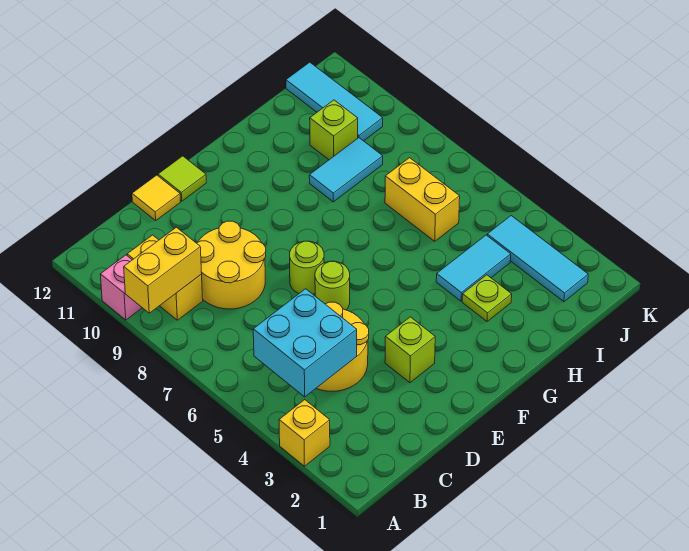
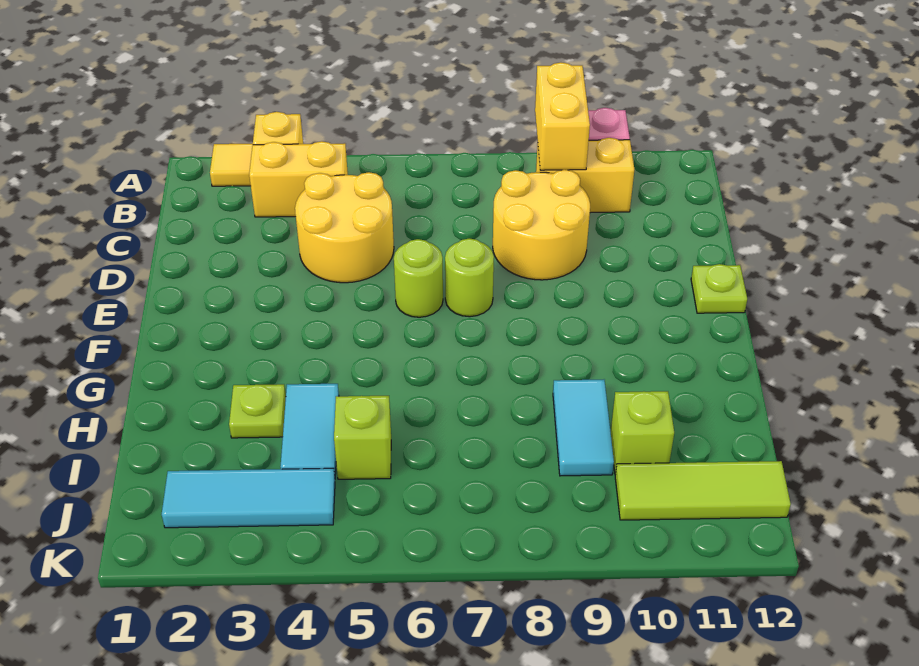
cyan 2x2 brick [253,289,357,397] -> none
yellow 1x1 tile [132,175,180,220] -> yellow 1x1 tile moved to [210,144,253,186]
lime 1x1 brick [385,317,435,383] -> lime 1x1 brick moved to [334,396,391,479]
lime 1x1 tile [158,156,206,201] -> lime 1x1 plate [691,264,747,313]
yellow 1x2 brick [385,158,460,241] -> yellow 1x2 brick moved to [249,141,348,217]
cyan 1x3 tile [286,62,383,141] -> lime 1x3 tile [615,461,791,520]

